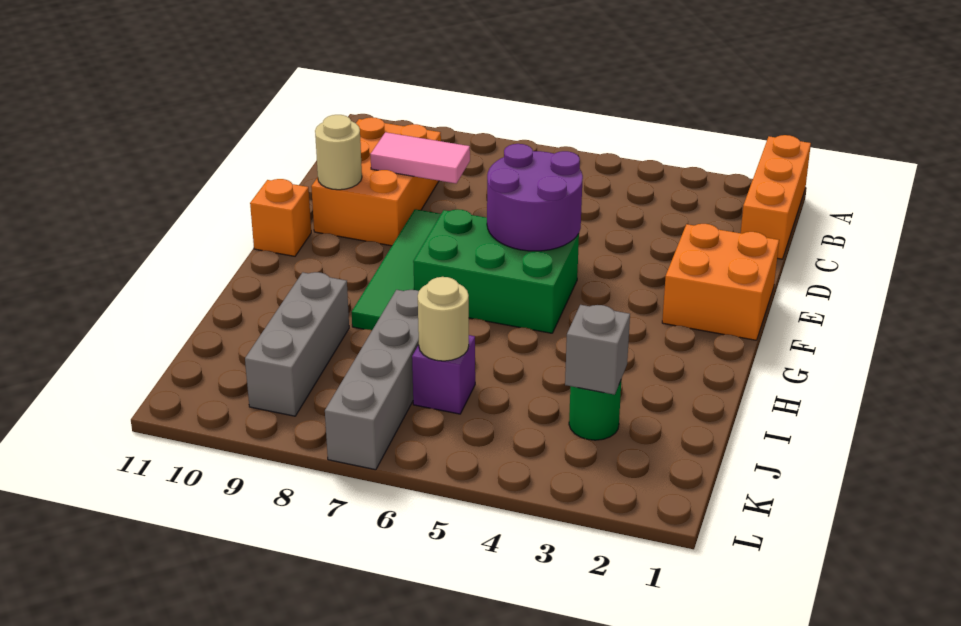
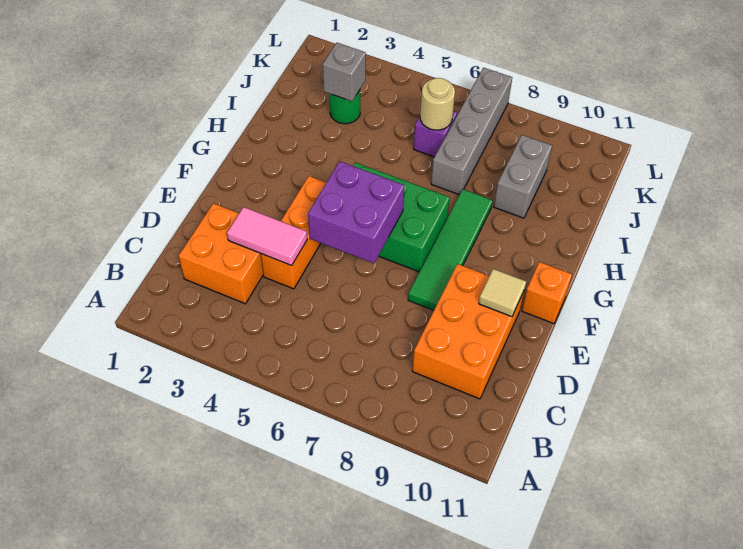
orange 1x3 brick [741,135,811,259] -> orange 1x3 brick moved to [261,176,326,289]
pink 1x2 tile [370,132,470,183] -> pink 1x2 tile moved to [227,207,307,265]
orange 2x2 brick [662,224,779,340] -> orange 2x2 brick moved to [179,203,263,304]
purple 2x2 round brick [487,144,583,251] -> purple 2x2 brick [308,161,404,263]
tan 1x1 round brick [315,115,362,190] -> tan 1x1 tile [479,269,526,317]
grey 1x3 brick [245,272,349,416] -> grey 1x2 brick [494,135,552,218]

